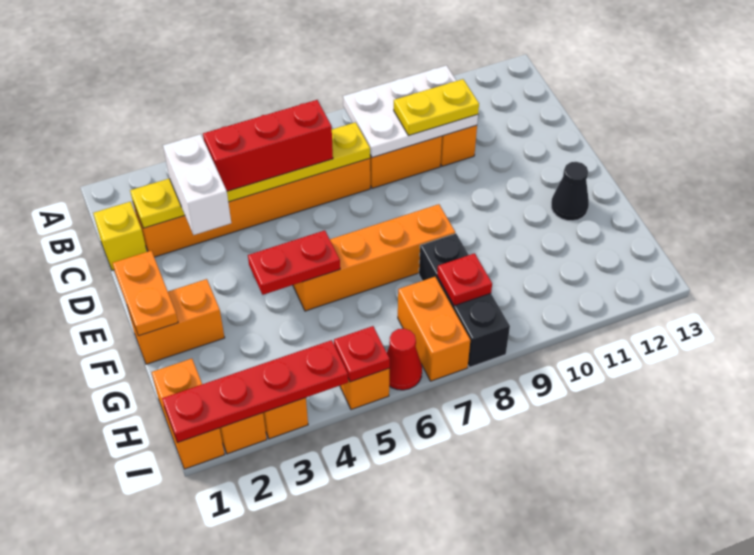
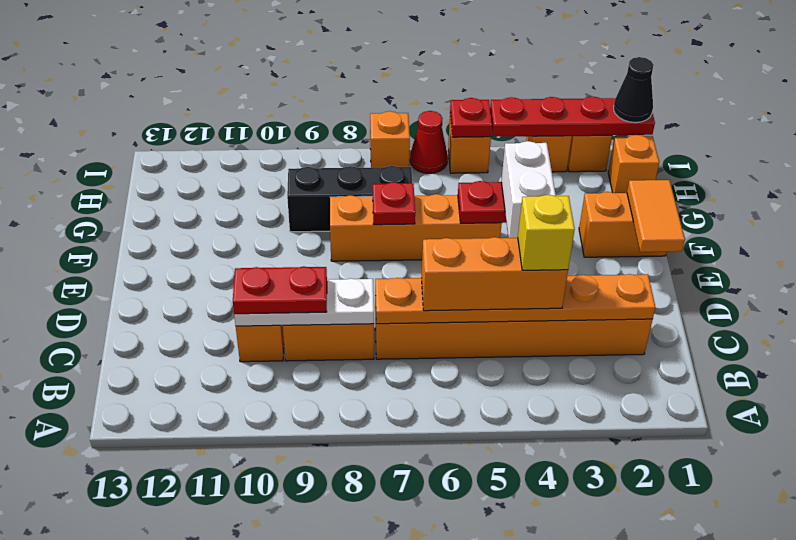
white 2x3 plate [343,65,478,158] -> white 1x3 plate [234,279,374,326]
yellow 1x1 brick [93,202,147,270] -> yellow 1x1 brick moved to [518,195,575,270]
yellow 1x6 plate [130,122,370,228] -> orange 1x6 plate [375,274,656,324]
white 1x2 brick [163,134,231,235] -> white 1x2 brick moved to [501,141,556,238]
red 1x3 brick [203,100,333,191] -> orange 1x3 brick [421,237,568,311]
yellow 1x2 plate [394,79,479,136] -> red 1x2 plate [233,266,327,314]
orange 1x2 plate [113,251,178,336] -> orange 1x2 tile [627,180,685,252]
black 1x1 cone [551,162,589,221] -> black 1x1 cone moved to [614,57,654,123]
black 1x3 brick [419,233,510,367] -> black 1x3 brick turned to [287,166,412,232]
orange 1x2 brick [152,359,225,469] -> orange 1x1 brick [608,135,659,193]
orange 1x2 brick [398,277,470,381] -> orange 1x1 brick [370,111,410,168]
red 1x1 plate [437,253,492,306] -> red 1x1 plate moved to [373,182,415,225]

